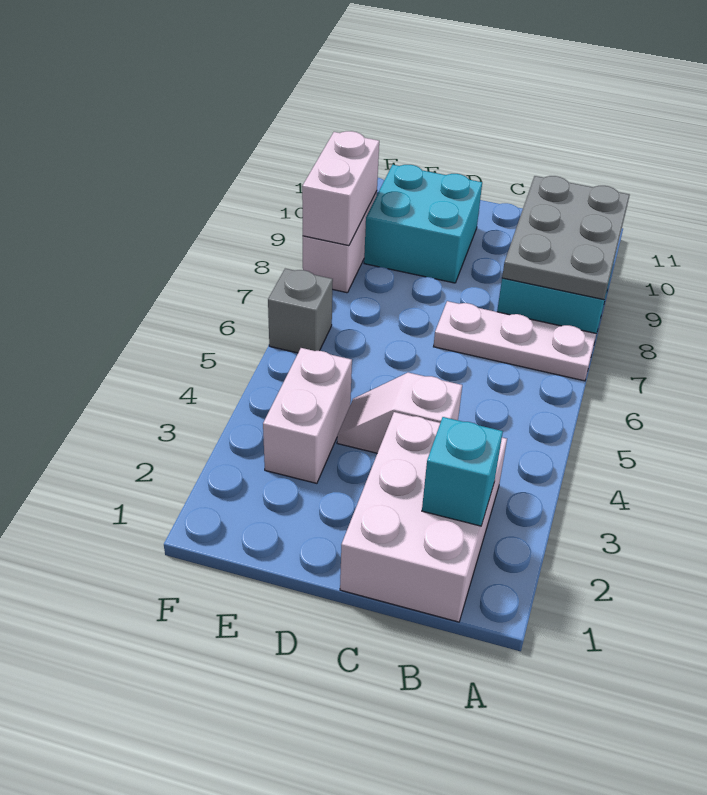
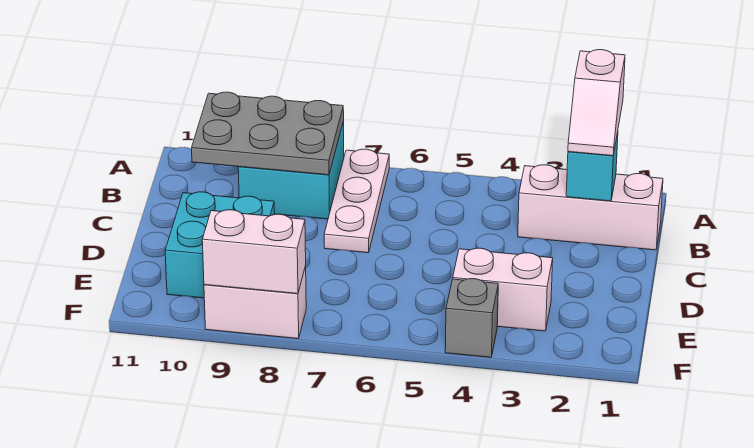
white 2x3 brick [340,412,507,622] -> white 1x3 brick [518,165,663,250]
white 1x2 slope [337,372,462,453] -> white 1x2 slope moved to [568,50,625,156]
grey 1x1 brick [268,269,333,353] -> grey 1x1 brick moved to [445,279,498,357]

